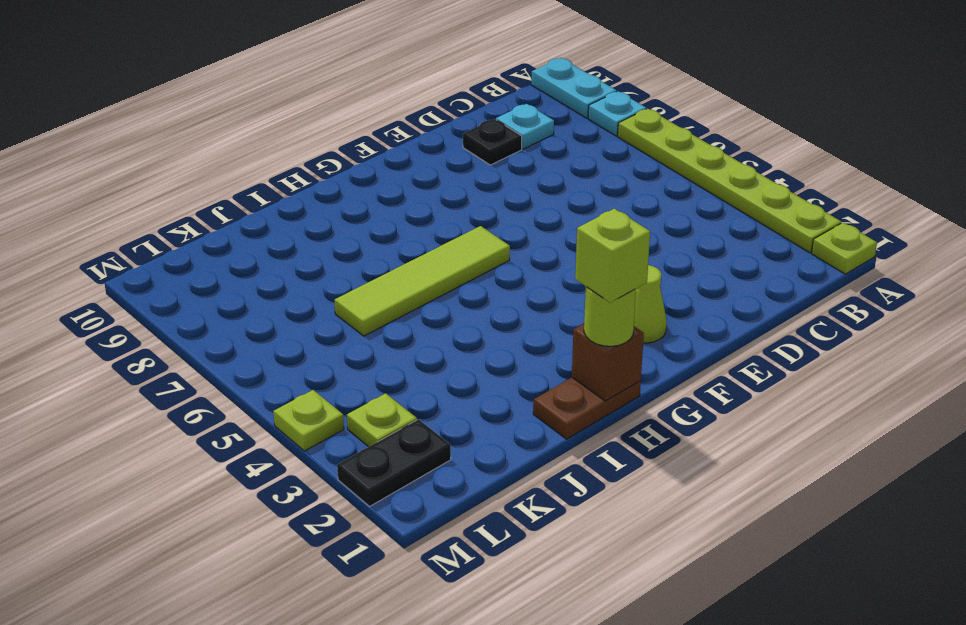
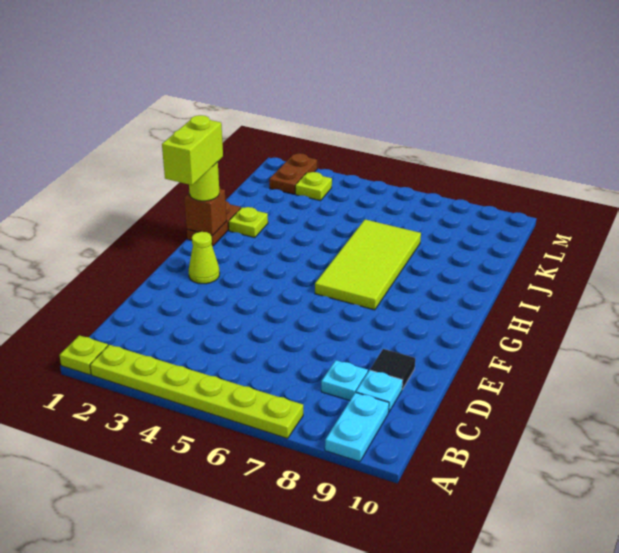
cyan 1x1 plate [588,91,646,136] -> cyan 1x1 plate moved to [321,360,368,400]
cyan 1x2 plate [531,58,617,118] -> cyan 1x2 plate turned to [325,393,389,462]
black 1x1 plate [463,119,522,165] -> black 1x1 tile [370,349,415,389]
lime 1x4 tile [334,226,510,336] -> lime 2x4 tile [315,220,421,310]
lime 1x1 brick [575,209,650,303] -> lime 1x2 brick [162,115,223,185]
black 1x2 plate [337,419,451,506] -> brown 1x2 plate [269,153,317,194]
lime 1x1 plate [273,390,344,451] -> lime 1x1 plate moved to [229,207,268,238]

